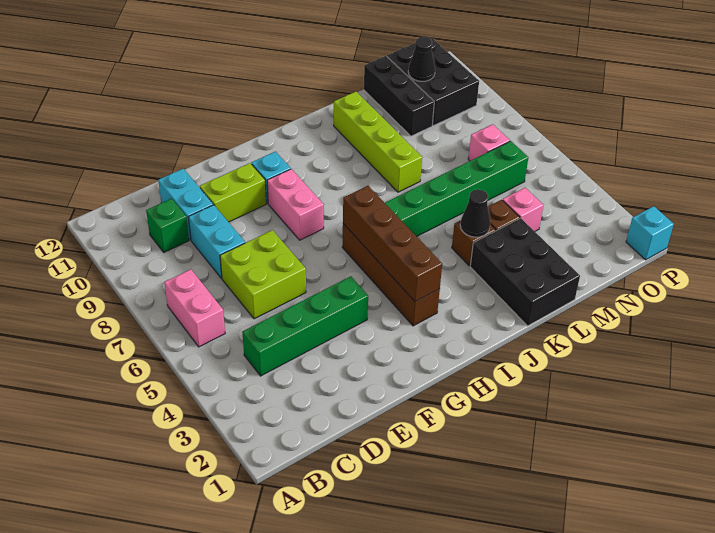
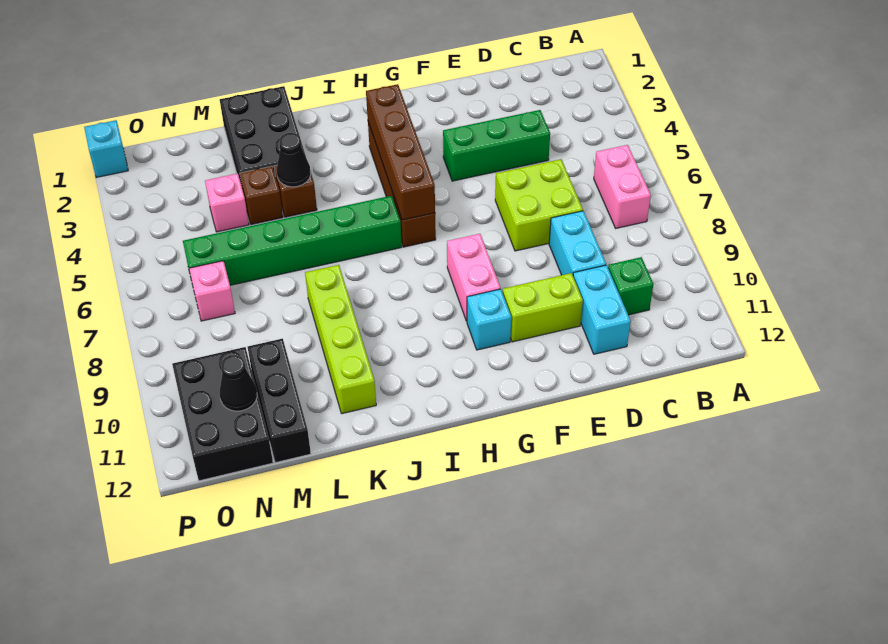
green 1x4 brick [242,276,368,376] -> green 1x3 brick [443,110,550,181]

